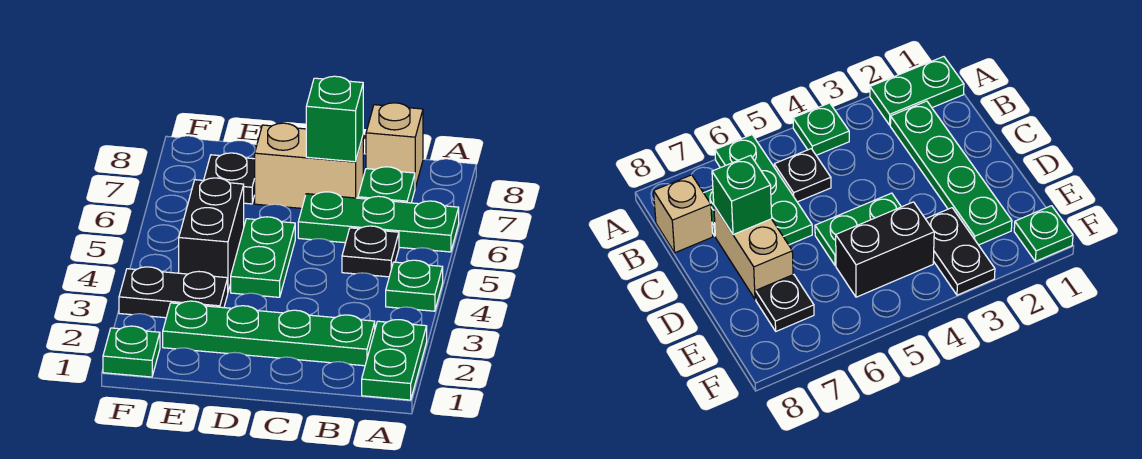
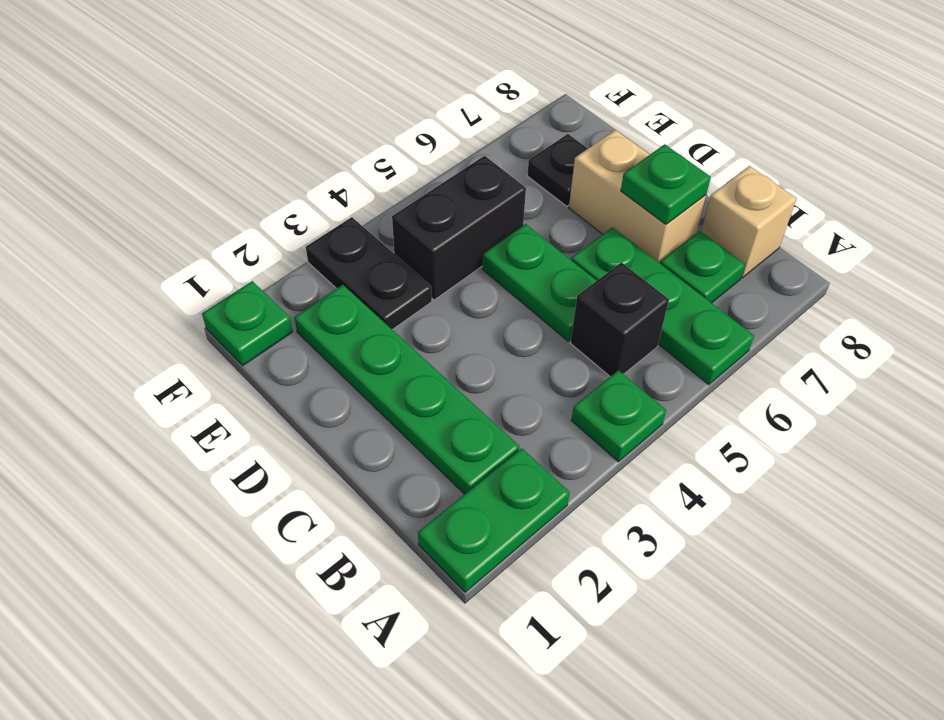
black 1x1 plate [342,226,399,277] -> black 1x1 brick [570,262,669,377]
green 1x1 brick [306,76,363,162] -> green 1x1 plate [621,144,711,224]
green 1x2 plate [231,217,295,297] -> green 1x2 plate turned to [482,224,597,341]

